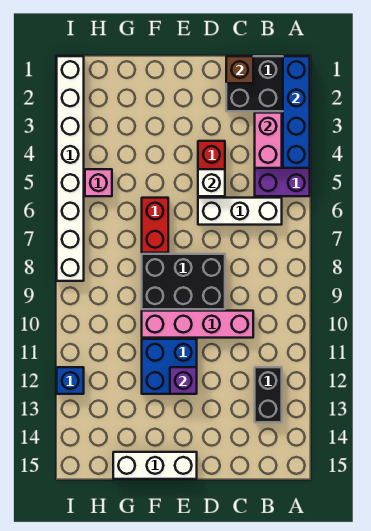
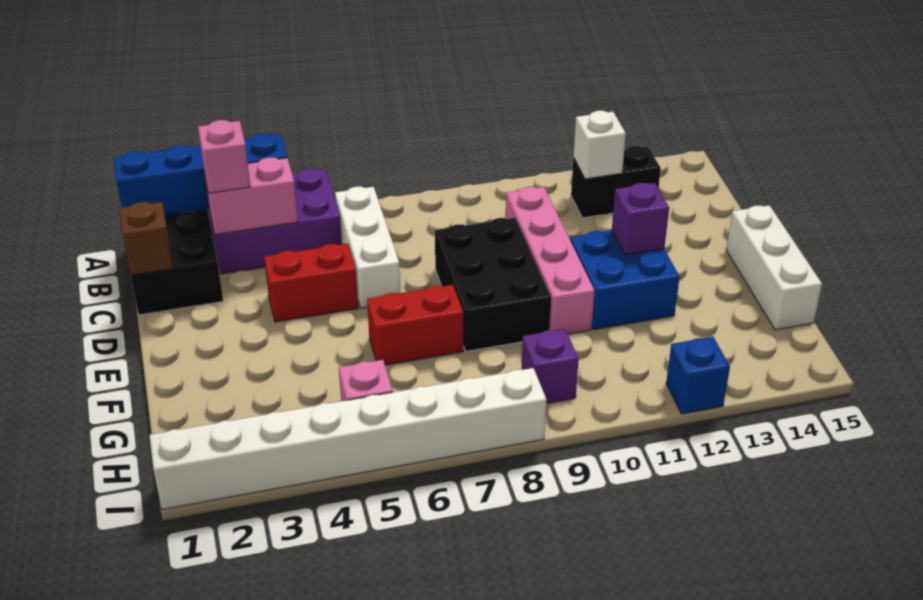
none -> pink 1x1 brick [198,120,250,193]
white 1x1 brick [198,169,225,196] -> white 1x1 brick moved to [573,111,626,179]
none -> purple 1x1 brick [522,329,579,403]

